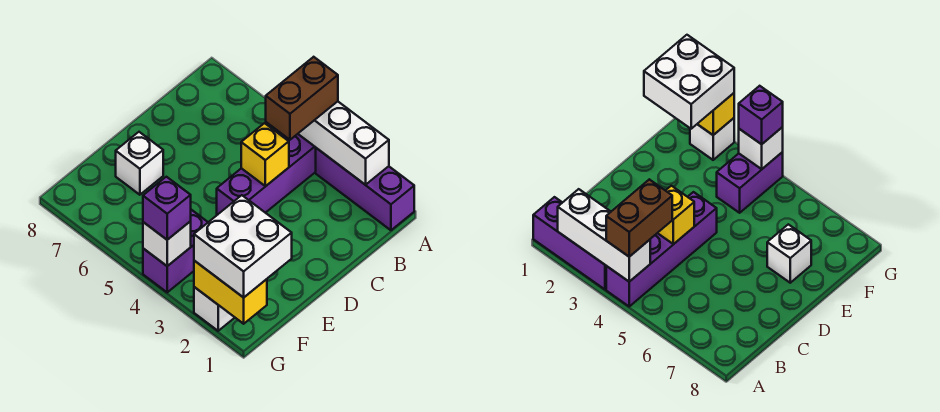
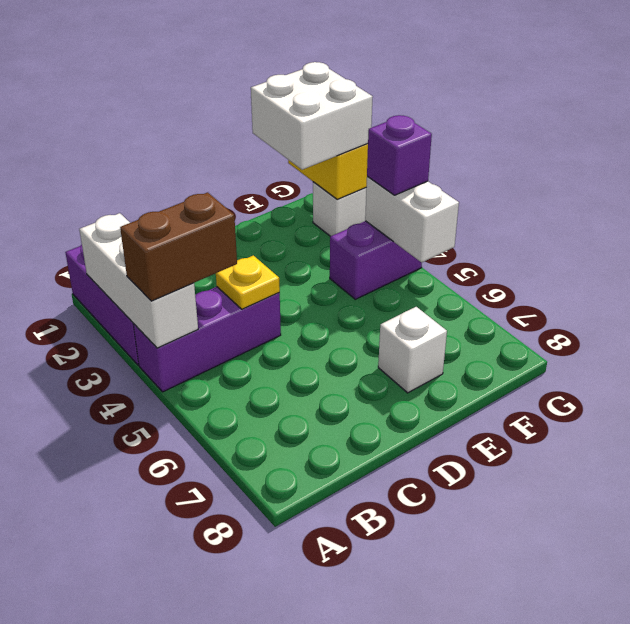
purple 1x4 brick [217,134,316,215] -> purple 1x3 brick [133,287,281,392]
yellow 1x1 brick [241,123,289,186] -> yellow 1x1 plate [216,255,280,309]
white 1x1 brick [143,221,191,266] -> white 1x2 brick [365,176,459,262]

